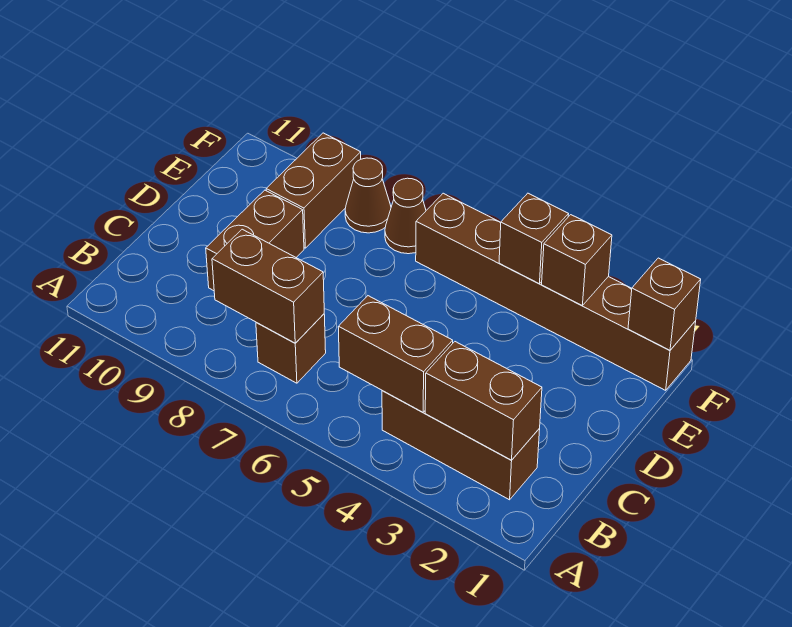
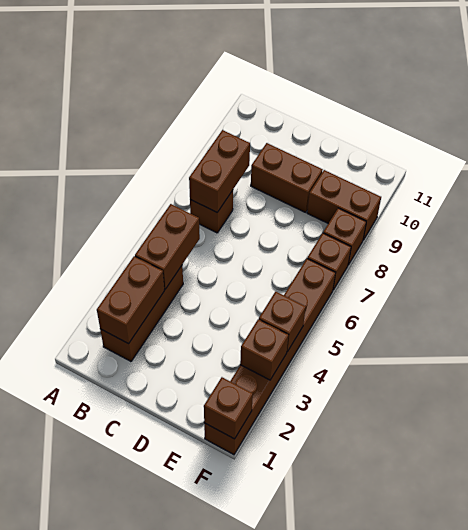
brown 1x1 cone [385,178,426,254] -> brown 1x1 brick [307,233,351,290]
brown 1x1 cone [345,158,391,233] -> brown 1x1 brick [323,208,366,265]

